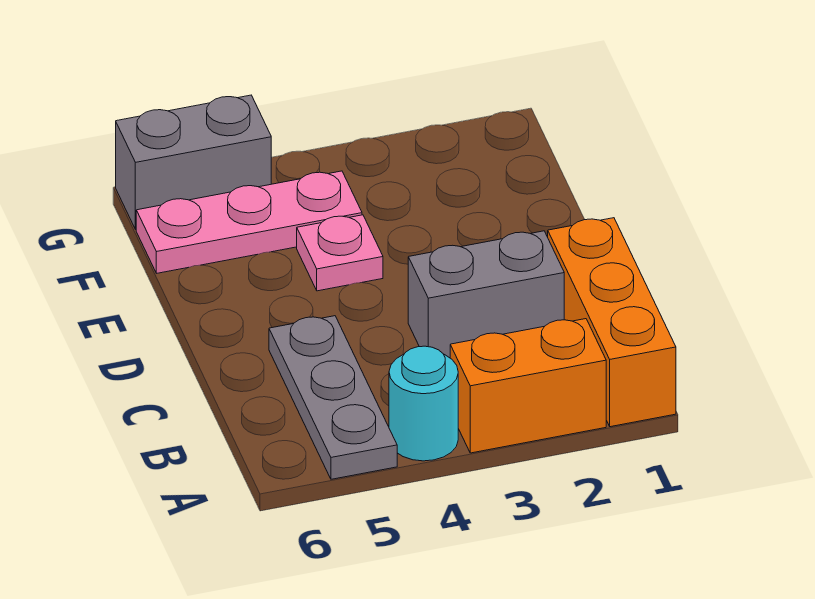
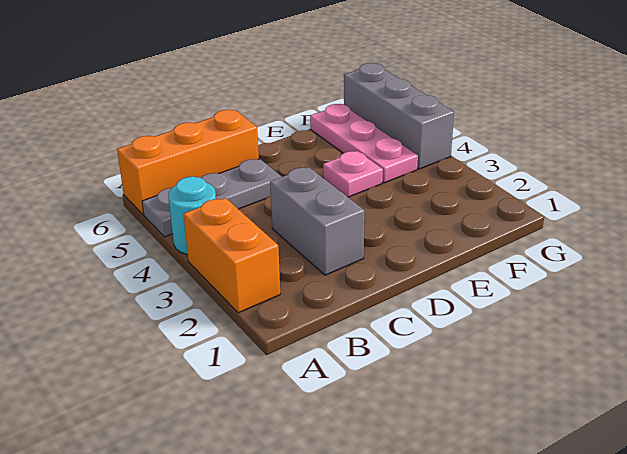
orange 1x3 brick [548,218,676,427] -> orange 1x3 brick moved to [117,110,259,215]
grey 1x2 brick [116,95,271,229] -> grey 1x3 brick [344,63,454,169]

